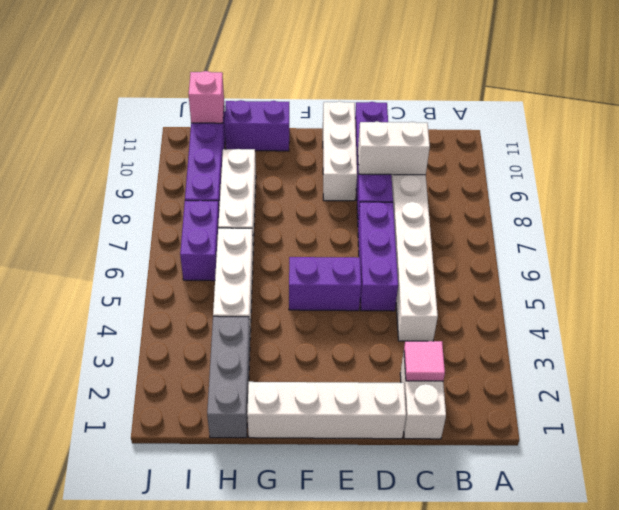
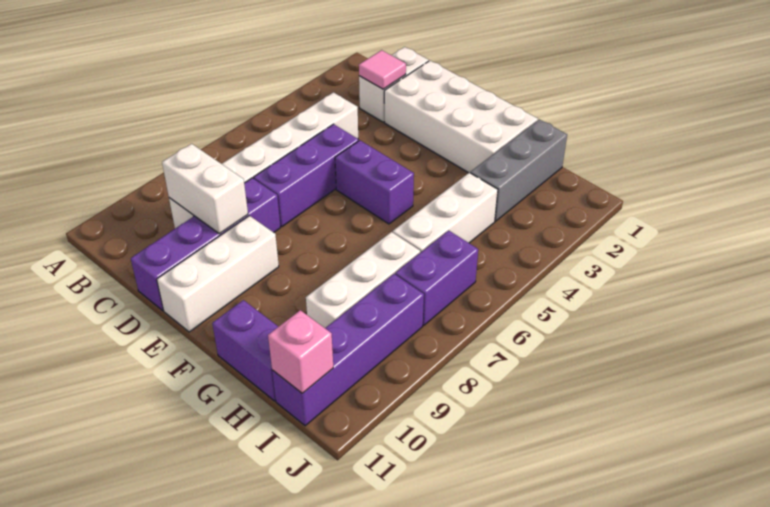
white 1x4 brick [247,382,406,439] -> white 2x4 brick [384,61,538,173]

